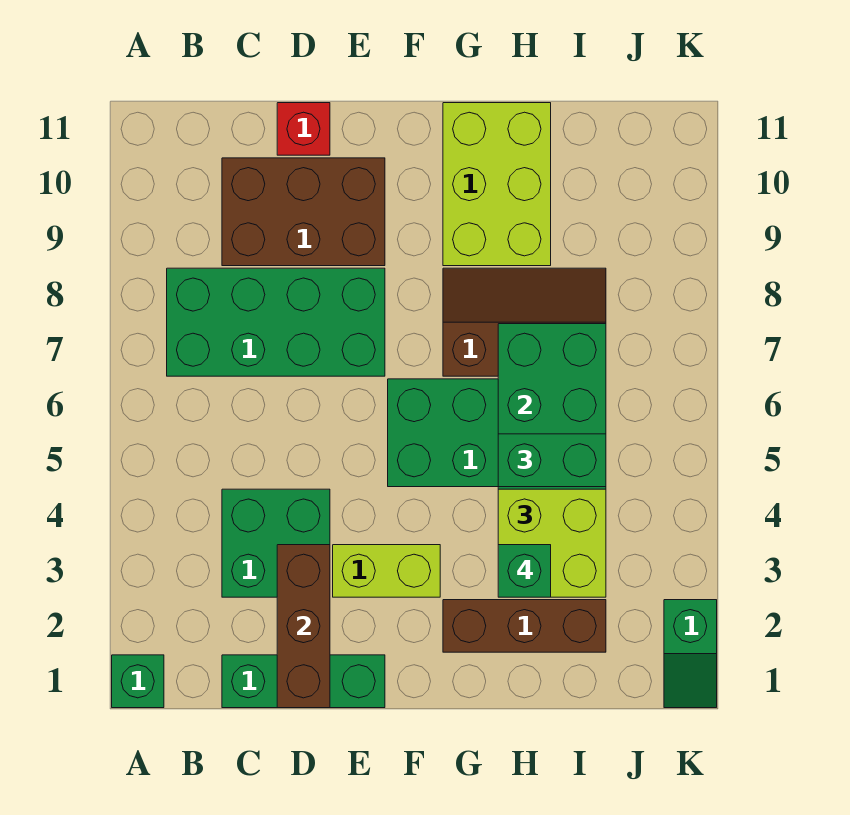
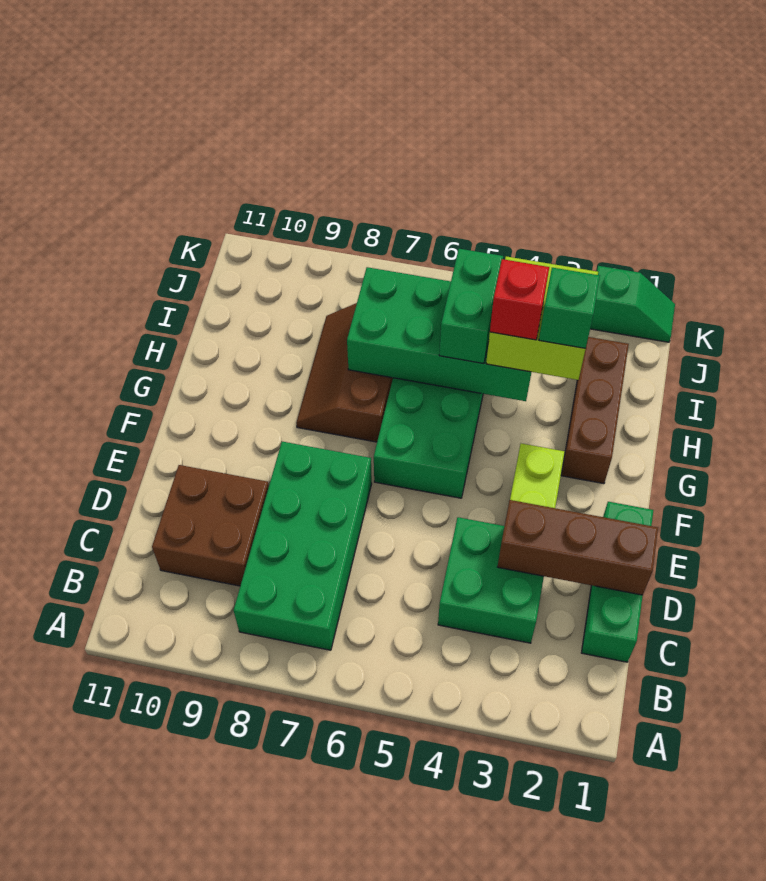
green 1x1 brick [112,655,164,708] -> none
brown 2x3 brick [222,158,385,266] -> brown 2x2 brick [152,465,269,586]
red 1x1 brick [277,103,330,155] -> red 1x1 brick moved to [490,259,549,340]
lime 2x3 brick [443,103,551,266] -> none

